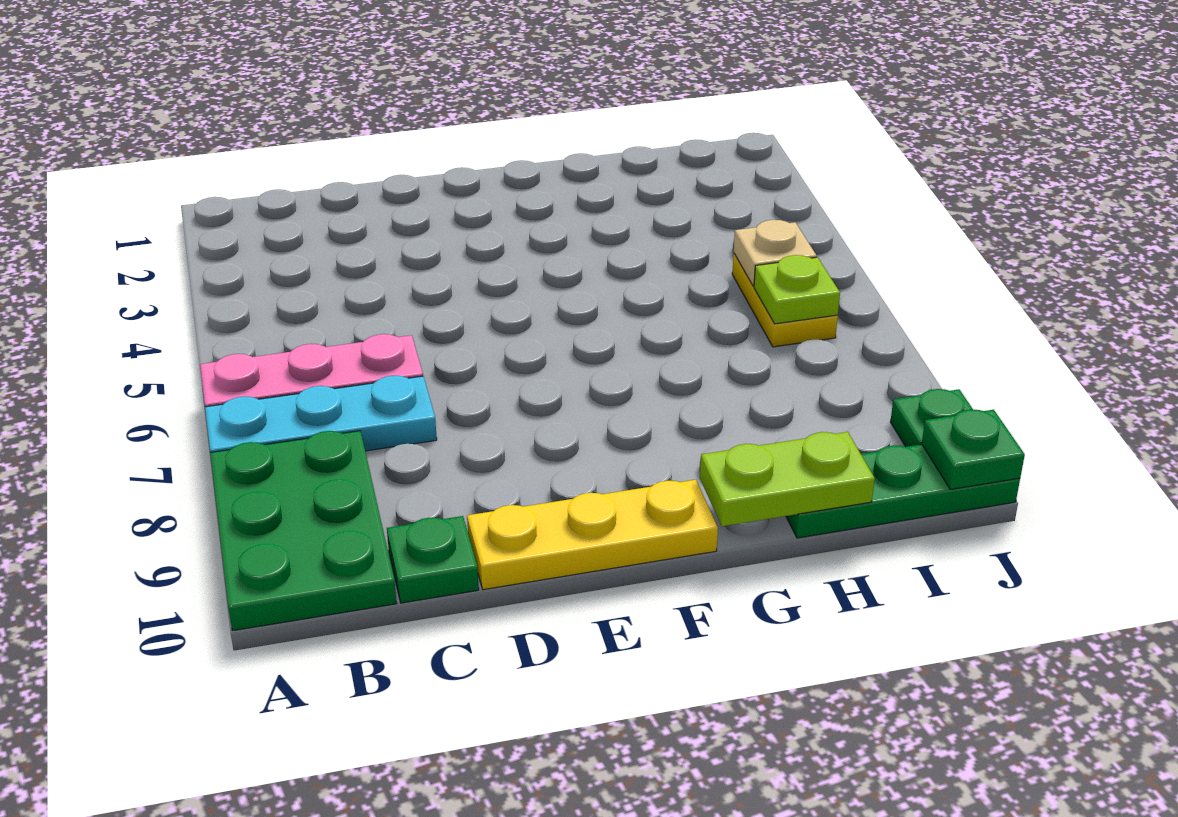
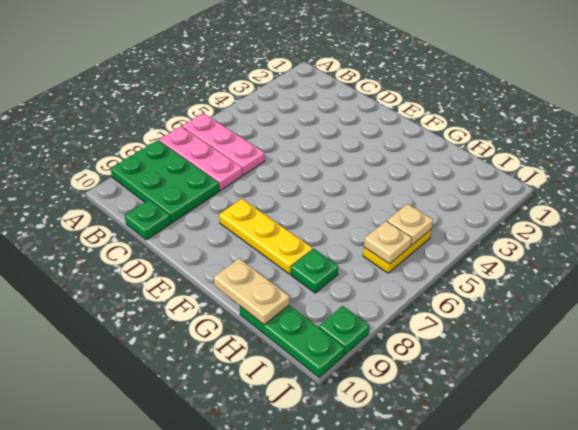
cyan 1x3 plate [205,376,437,452] -> pink 1x3 plate [159,126,242,190]
green 2x3 plate [210,431,397,631] -> green 2x3 plate turned to [111,140,219,223]
yellow 1x3 plate [467,480,718,590] -> yellow 1x3 plate moved to [219,199,313,274]
lime 1x2 plate [700,432,875,526] -> tan 1x2 plate [214,259,289,325]
lime 1x1 plate [754,255,840,324] -> tan 1x1 plate [364,221,412,264]
green 1x1 plate [922,409,1025,489] -> green 1x1 plate moved to [291,249,338,293]

